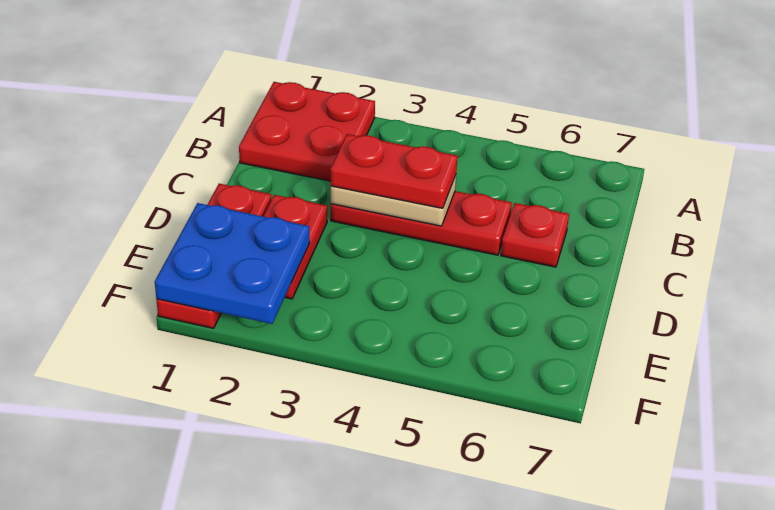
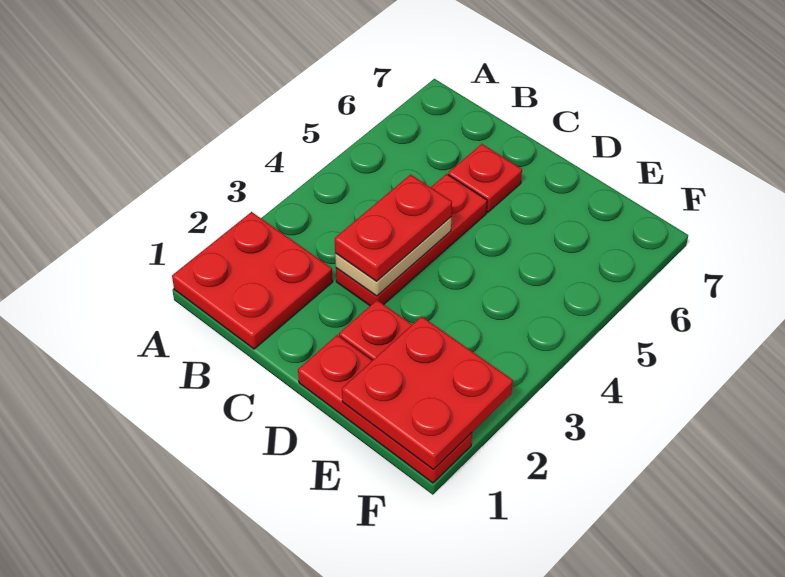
blue 2x2 plate [155,203,310,324] -> red 2x2 plate [342,316,513,470]

